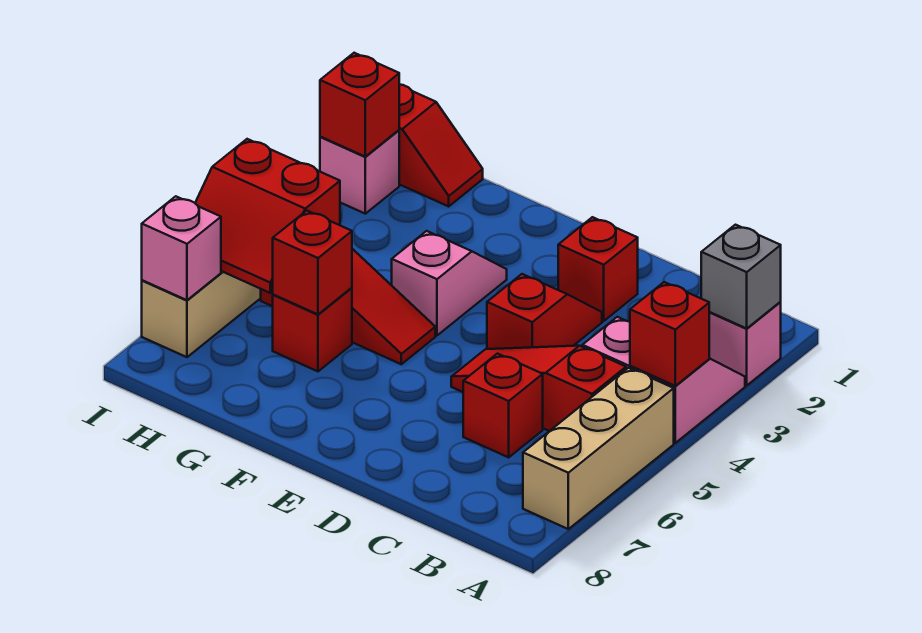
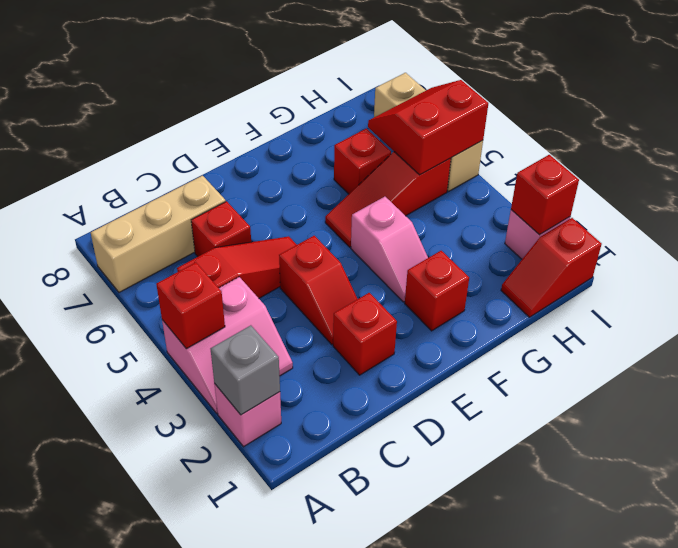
tan 1x3 brick [523,368,674,529] -> tan 1x3 brick turned to [91,176,226,292]
red 1x1 brick [273,211,352,314] -> red 1x1 brick moved to [405,251,469,331]
pink 1x1 brick [142,196,221,300] -> none

